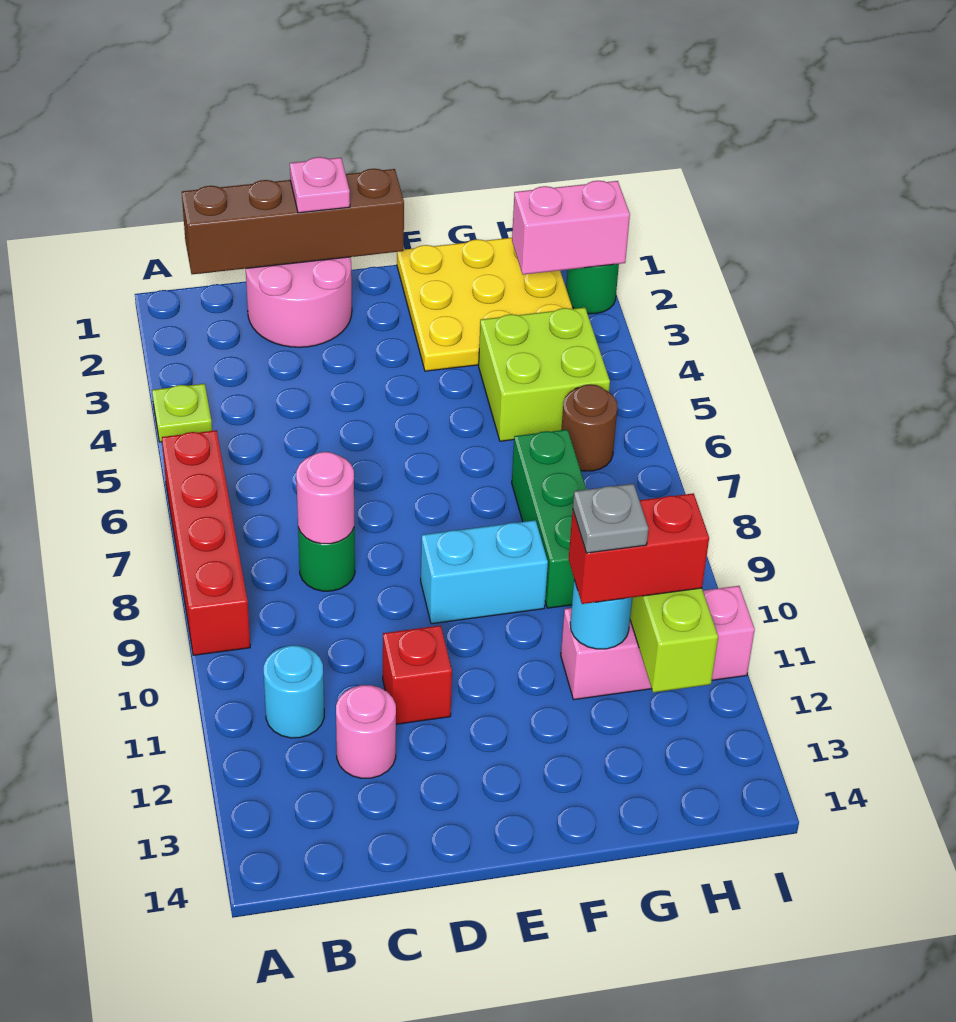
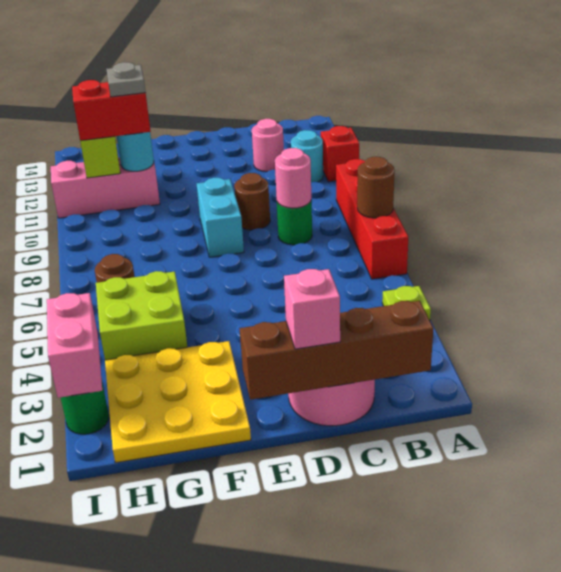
none -> brown 1x1 round brick [357,157,395,218]
pink 1x1 plate [290,157,350,213] -> pink 1x1 brick [284,269,340,349]
none -> brown 1x1 round brick [234,173,270,230]
red 1x1 brick [383,626,452,724] -> red 1x1 brick moved to [321,126,359,182]
cyan 1x2 brick [421,520,548,624] -> cyan 1x2 brick turned to [197,178,244,257]
green 1x3 brick [512,430,587,608] -> none
pink 1x2 brick [512,181,630,275] -> pink 1x2 brick turned to [47,293,102,398]

